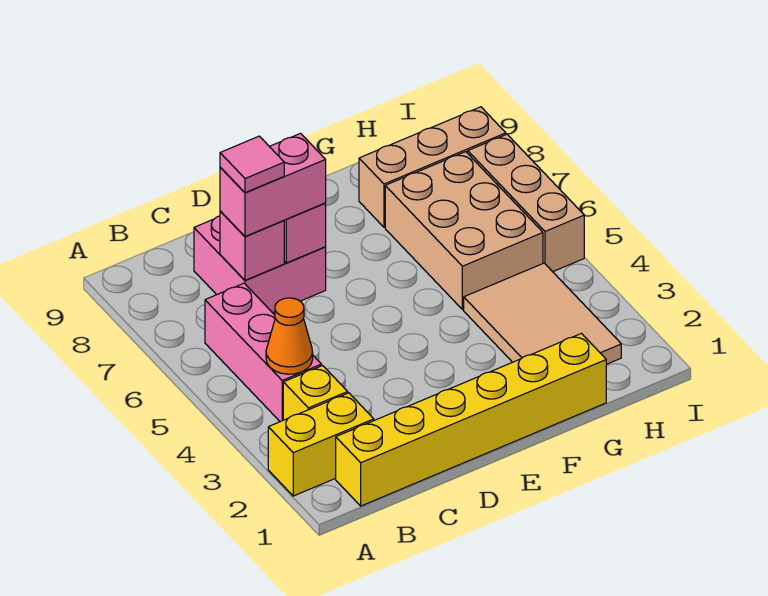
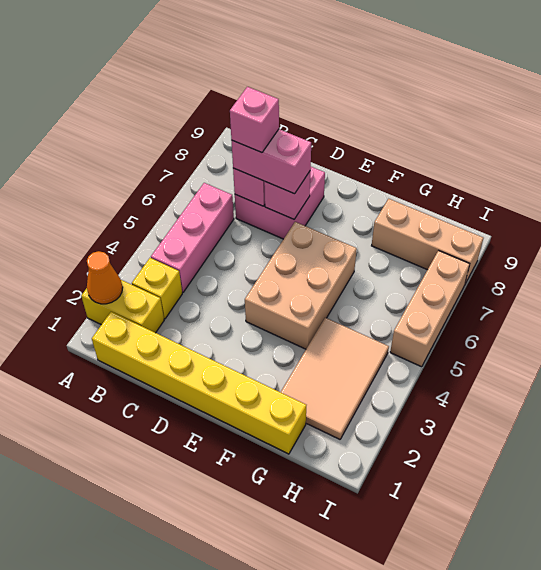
orange 1x1 cone [266,298,313,374] -> orange 1x1 cone moved to [87,251,123,304]
pink 1x1 tile [220,136,284,193] -> pink 1x1 brick [230,87,279,153]
tan 2x3 brick [385,152,543,310] -> tan 2x3 brick moved to [245,222,357,349]

